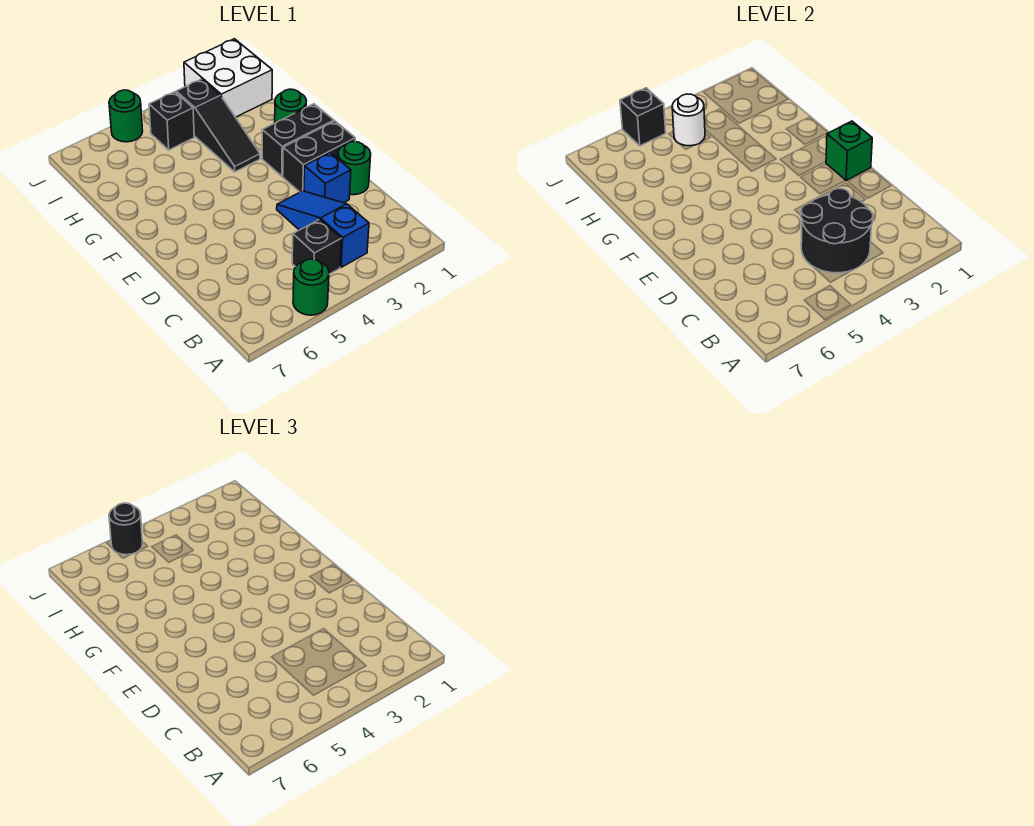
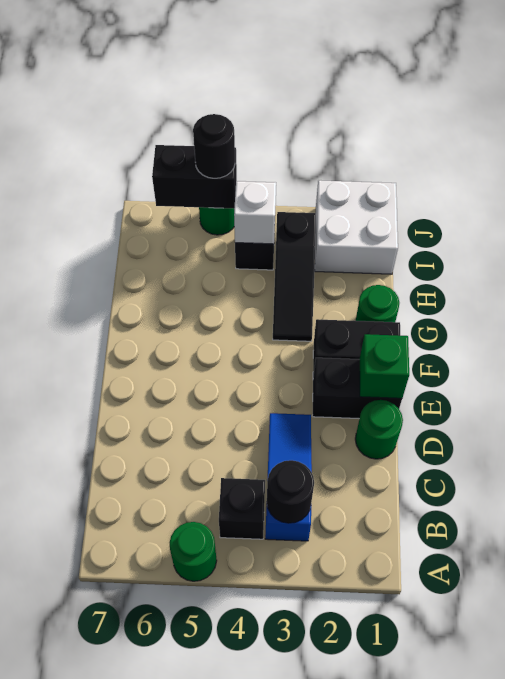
black 2x2 round brick [801,188,873,273] -> black 1x1 round brick [267,460,314,523]
blue 1x1 brick [304,153,351,203] -> none
white 1x1 round brick [672,94,705,146] -> white 1x1 brick [234,181,276,244]
black 1x1 brick [620,88,666,146] -> black 1x2 brick [152,145,237,209]

